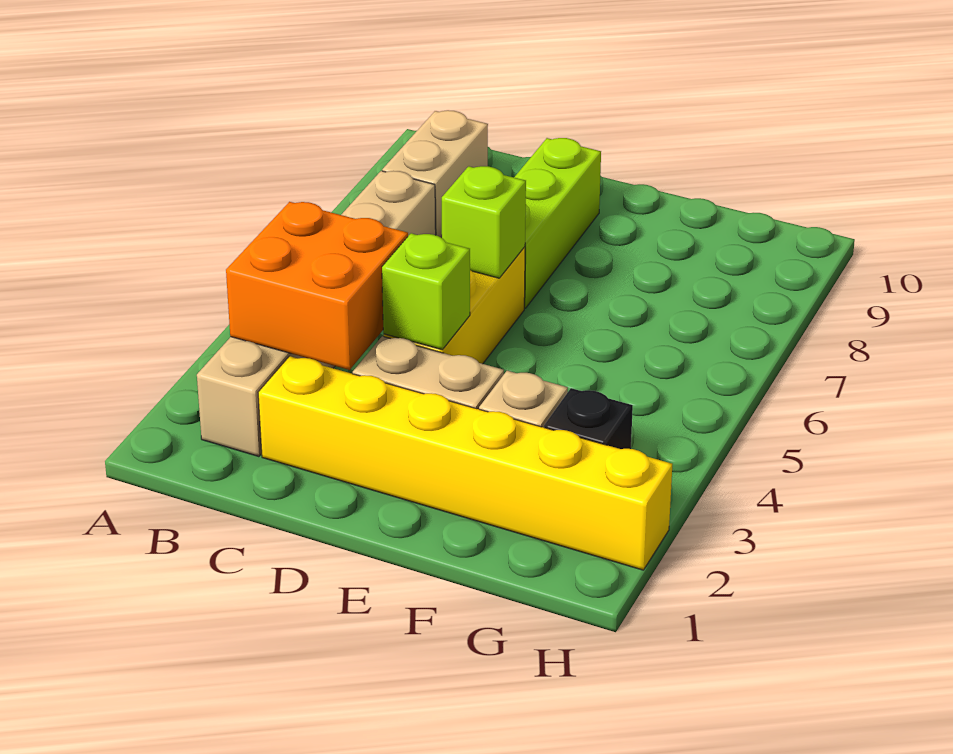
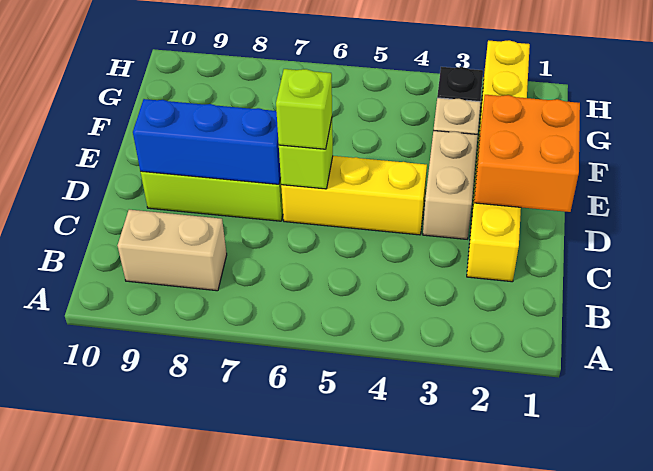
tan 1x6 brick [197,171,436,457] -> none
orange 2x2 brick [226,202,408,370] -> orange 2x2 brick moved to [474,95,580,212]
lime 1x1 brick [382,233,470,350] -> lime 1x1 brick moved to [276,69,332,149]
none -> blue 1x3 brick [133,99,281,184]

